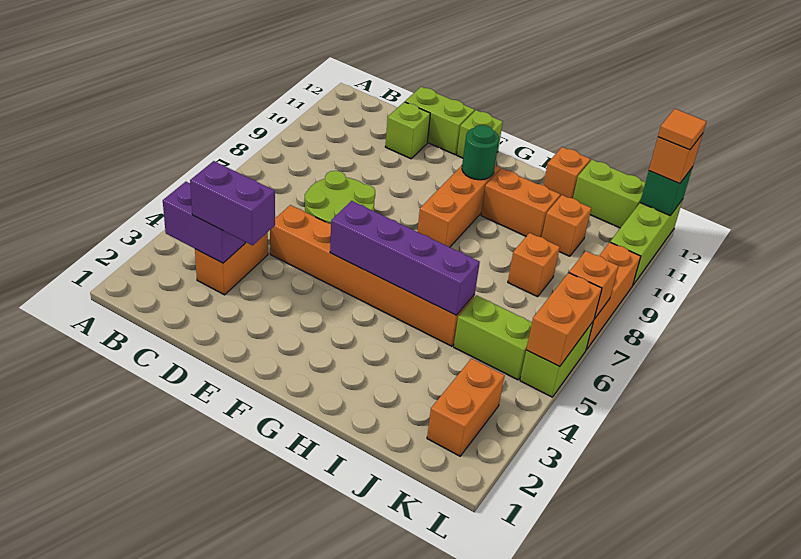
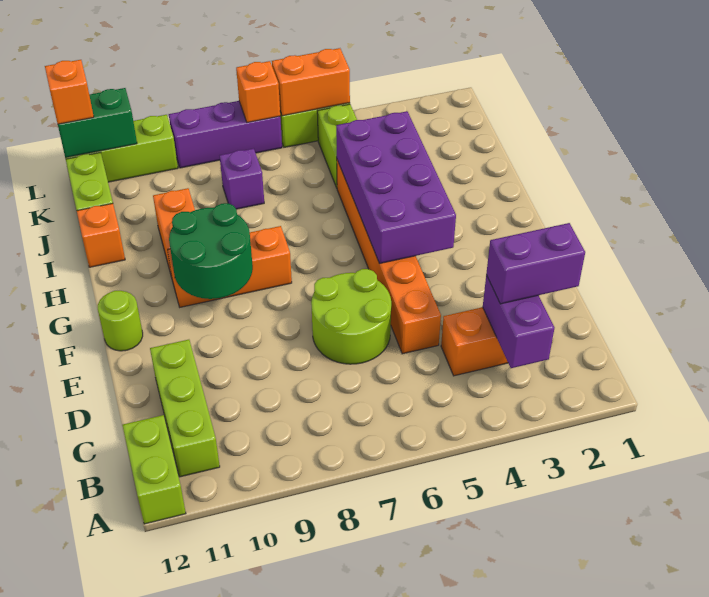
purple 1x2 brick [190,161,275,245] -> purple 1x2 brick turned to [486,223,585,304]
lime 1x1 brick [385,102,430,159] -> lime 1x3 brick [150,340,220,477]
lime 1x2 brick [405,87,475,155] -> lime 1x2 brick moved to [122,415,186,524]
purple 1x4 brick [330,201,480,315] -> purple 2x4 brick [336,111,456,264]
lime 1x1 brick [457,110,503,158] -> lime 1x1 round brick [98,291,143,351]
green 1x1 round brick [462,125,499,180] -> green 2x2 round brick [169,203,253,299]
orange 1x1 brick [508,233,560,297] -> purple 1x1 brick [220,149,264,209]
orange 1x1 brick [542,195,591,256] -> none
orange 1x2 brick [427,359,505,456] -> none
orange 1x3 brick [586,242,641,350] -> purple 1x3 brick [169,101,282,168]
green 1x1 brick [640,167,693,215] -> green 1x2 brick [58,88,137,158]
orange 1x1 tile [658,109,706,150] -> none

